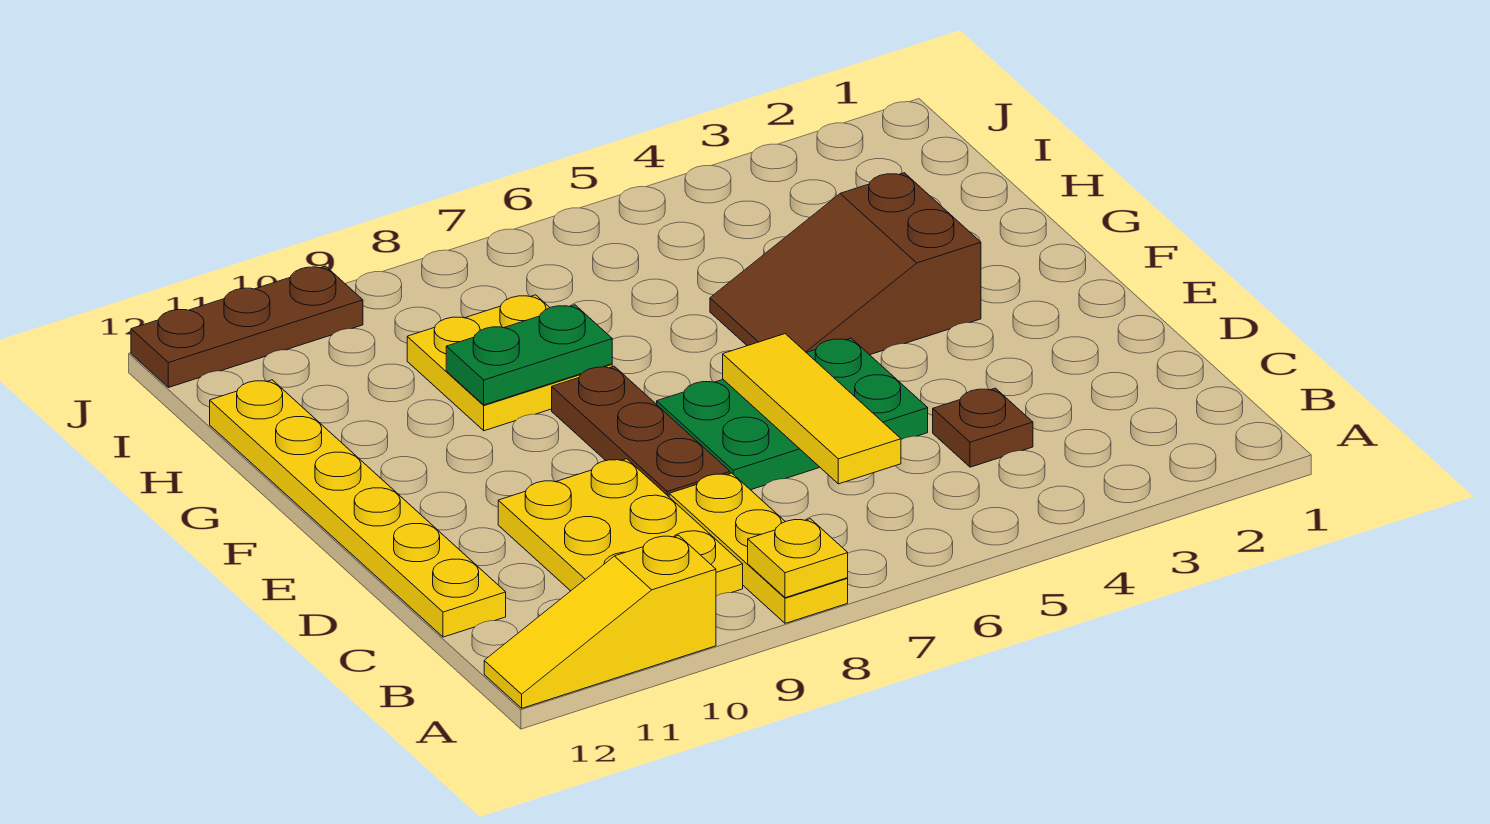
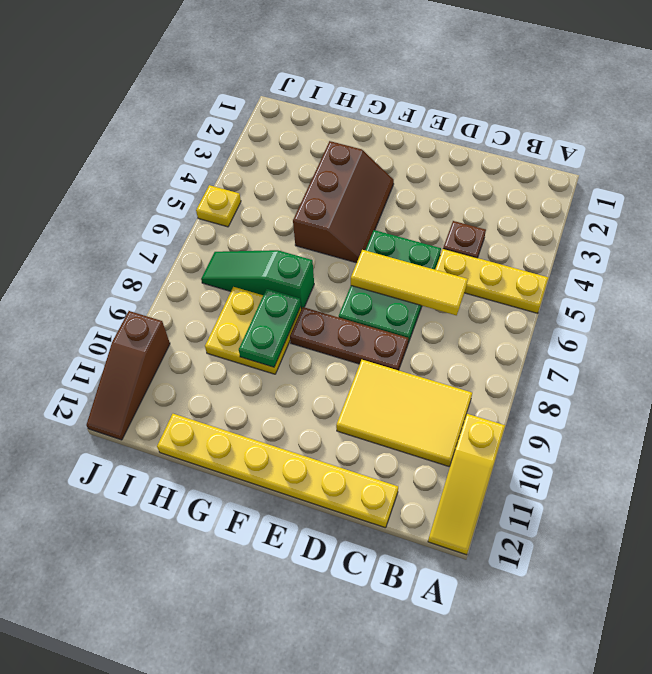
yellow 1x3 plate [669,473,848,623] -> yellow 1x3 plate moved to [435,249,548,313]
yellow 1x1 plate [748,519,848,598] -> yellow 1x1 plate moved to [196,185,241,227]
yellow 2x3 plate [498,459,743,596] -> yellow 2x3 tile [336,360,472,466]
brown 2x3 slope [710,173,981,355] -> brown 2x3 slope turned to [293,141,394,263]
none -> green 1x3 slope [201,250,314,309]
brown 1x3 plate [131,266,363,388] -> brown 1x3 slope [86,311,170,440]

